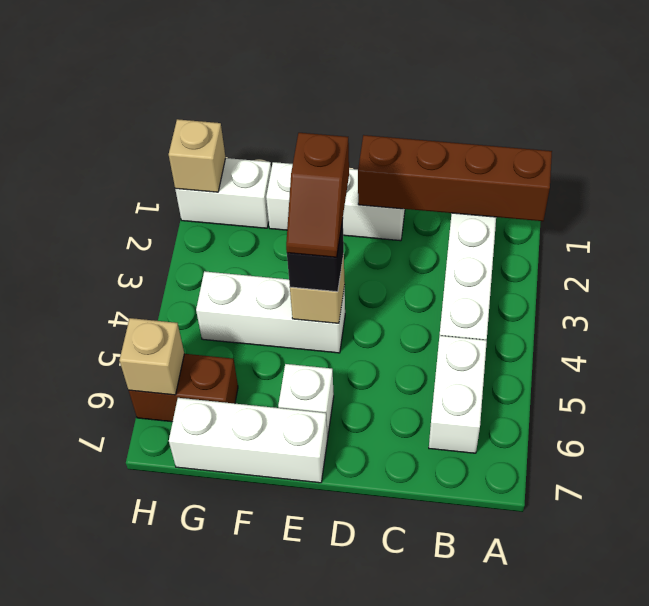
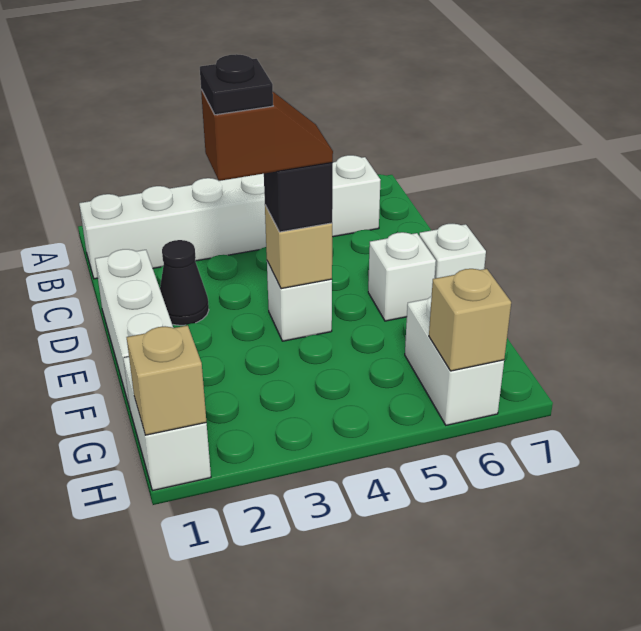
brown 1x4 brick [358,135,552,221] -> none
none -> black 1x1 cone [160,240,209,325]
none -> black 1x1 plate [200,54,273,115]
white 1x3 brick [196,271,345,353] -> white 1x1 brick [267,261,332,341]
white 1x3 brick [169,398,327,483] -> white 1x1 brick [419,224,486,278]
brown 1x2 brick [129,354,238,422] -> white 1x2 brick [405,296,504,425]

